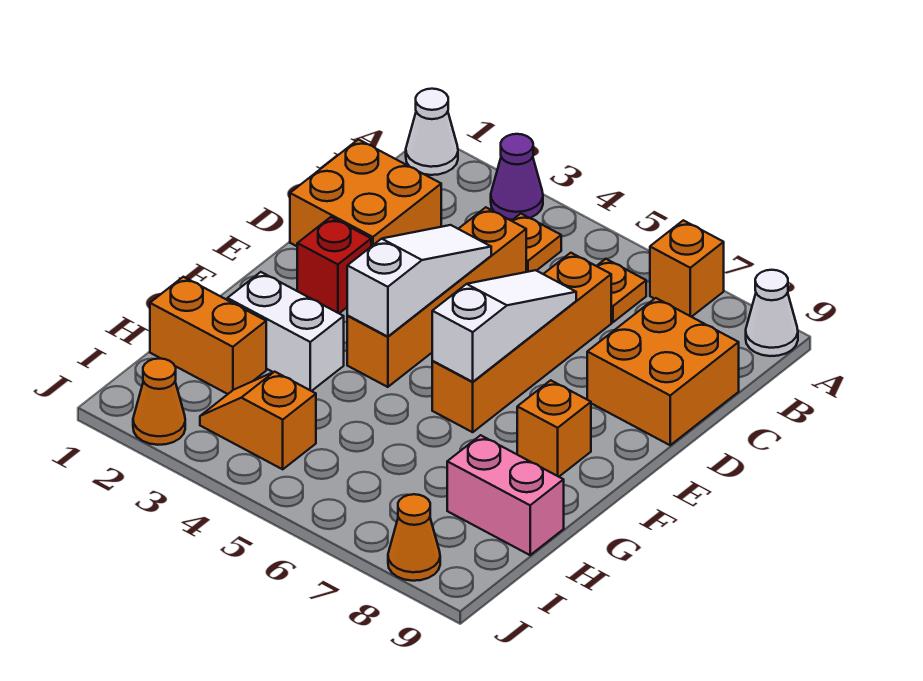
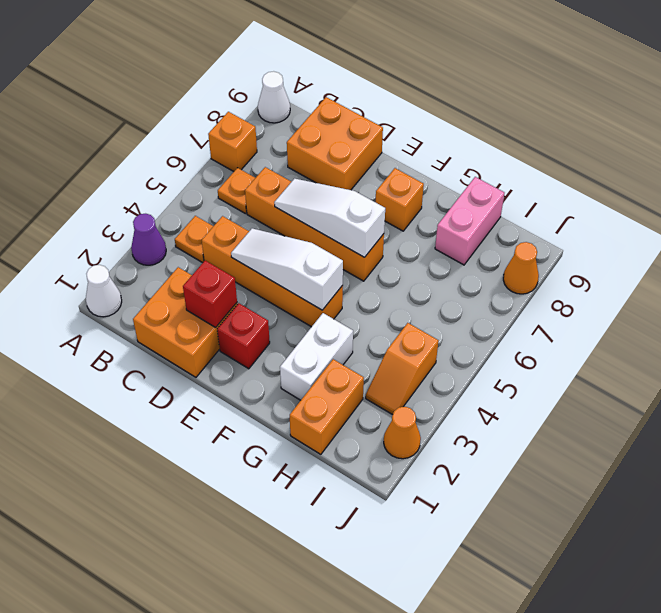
none -> red 1x1 brick [183,261,237,328]

